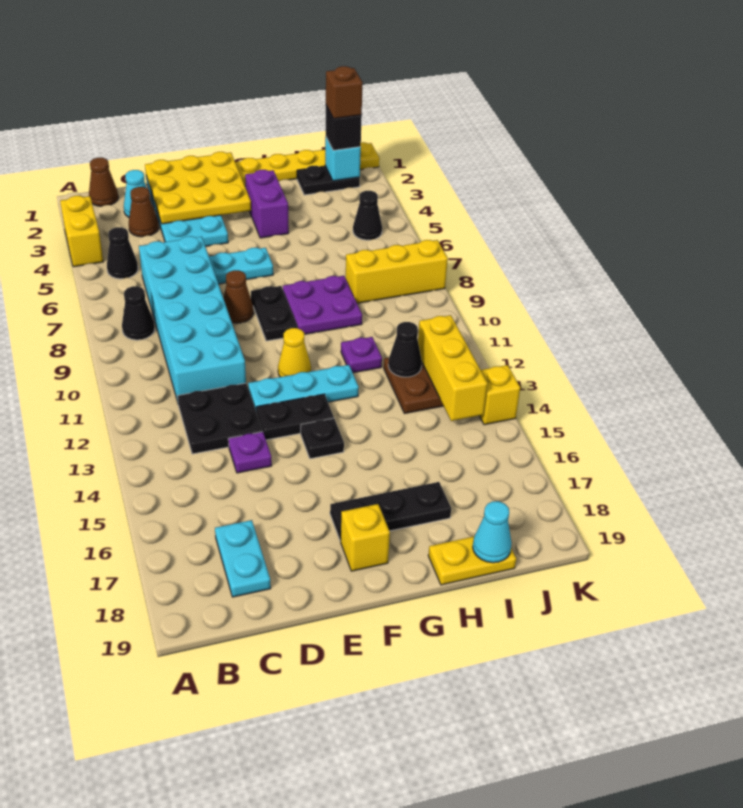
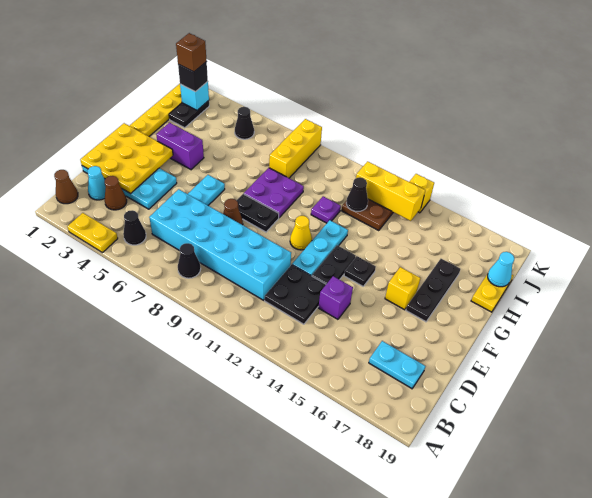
yellow 1x2 brick [60,196,103,267] -> yellow 1x2 plate [67,213,118,253]
purple 1x1 plate [228,432,272,473] -> purple 1x1 brick [318,276,353,319]
yellow 1x1 brick [341,504,390,571] -> yellow 1x1 brick moved to [385,267,420,310]

